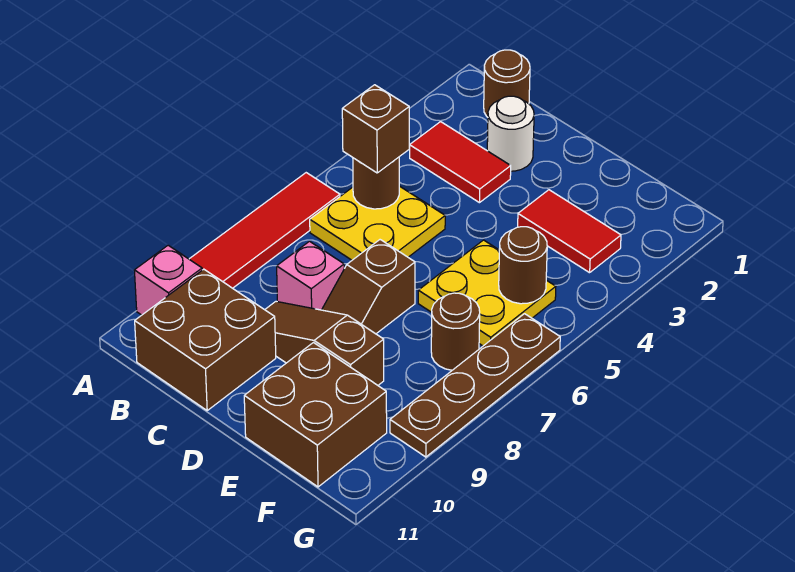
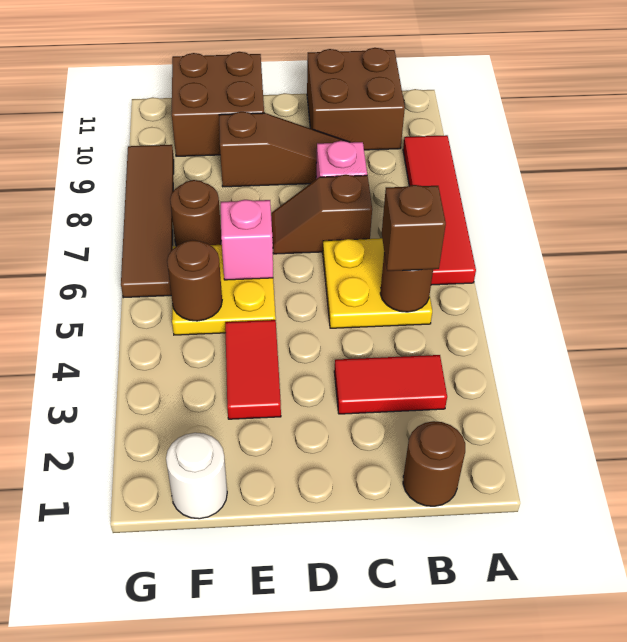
pink 1x1 brick [134,245,202,315] -> pink 1x1 brick moved to [221,200,273,280]
white 1x1 round brick [487,96,534,171] -> white 1x1 round brick moved to [166,433,227,519]
brown 1x2 slope [322,240,415,334] -> brown 1x2 slope turned to [271,175,372,254]
red 1x2 tile [518,190,621,273] -> red 1x2 tile turned to [225,320,281,419]
brown 1x4 plate [390,314,560,457] -> brown 1x4 tile [121,145,174,298]

